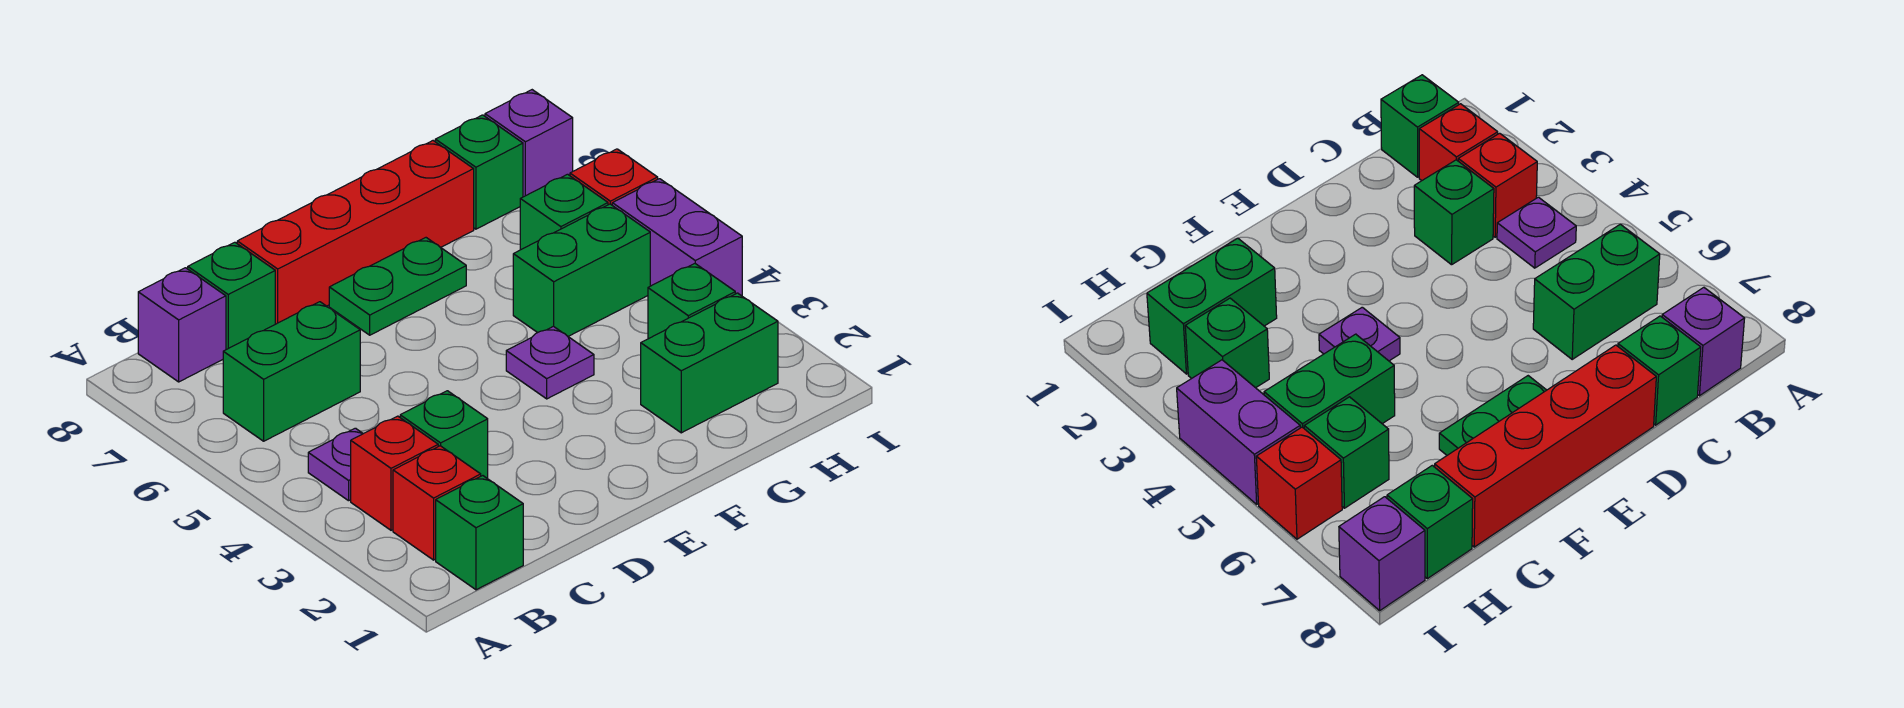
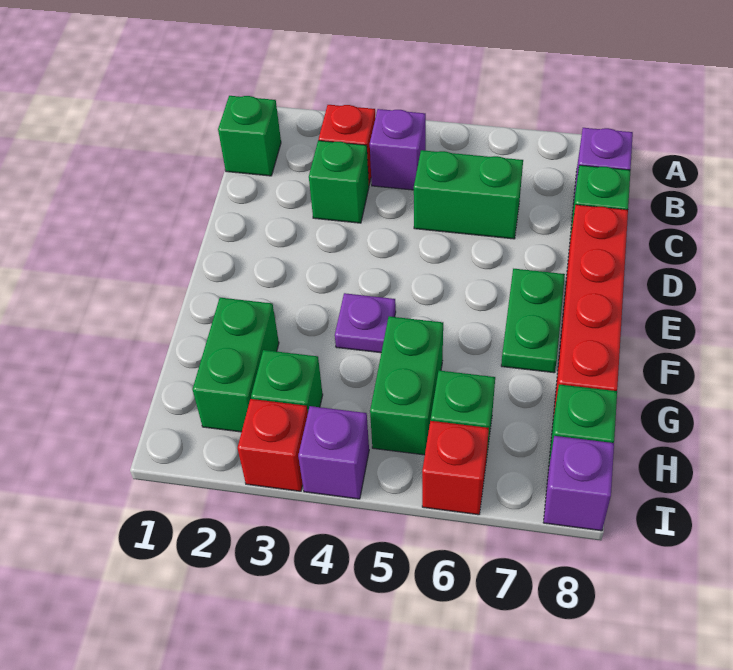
red 1x1 brick [393,446,481,560] -> red 1x1 brick moved to [238,399,308,491]
purple 1x1 plate [308,428,363,501] -> purple 1x1 brick [370,109,426,190]
green 1x2 brick [223,302,360,441] -> green 1x2 brick turned to [414,150,523,239]
purple 1x2 brick [612,179,742,296] -> purple 1x1 brick [298,406,369,499]

